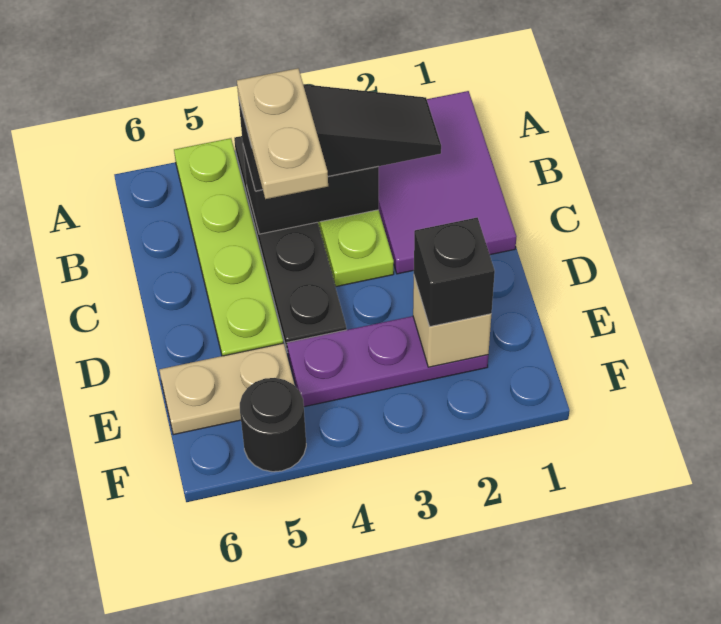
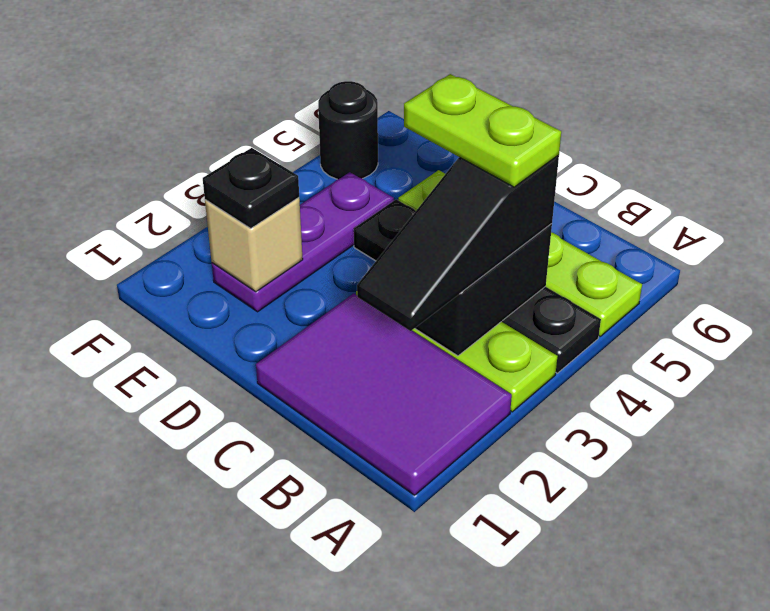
tan 1x2 plate [237,68,328,199] -> lime 1x2 plate [404,74,561,187]
black 1x1 brick [414,218,495,327] -> black 1x1 plate [203,148,299,228]
tan 1x2 plate [159,343,295,435] -> none

